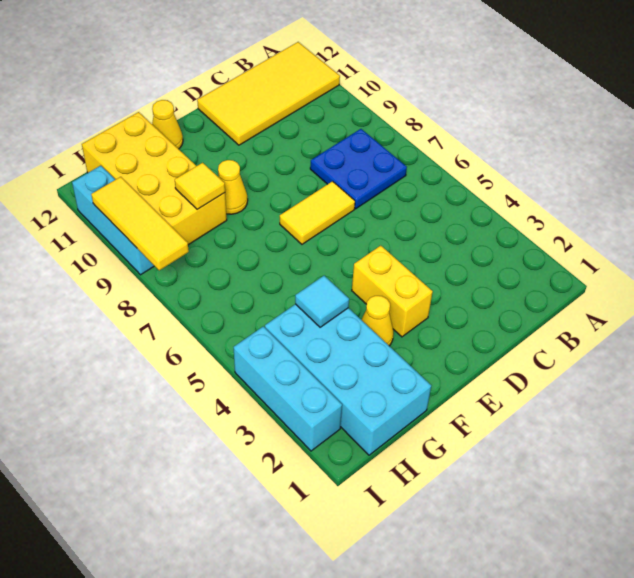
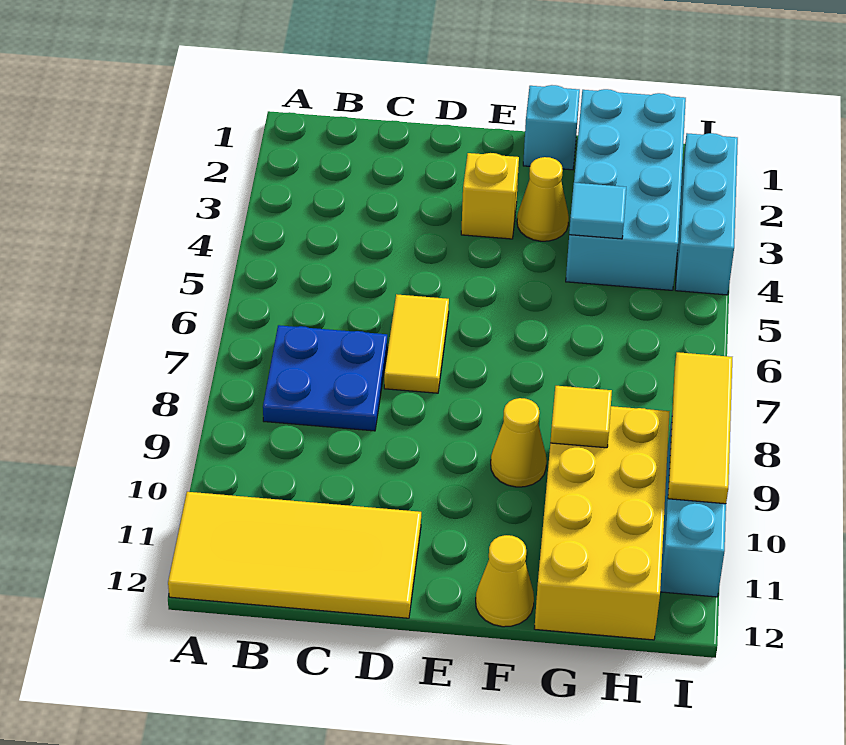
yellow 1x2 tile [280,181,355,244] -> yellow 1x2 tile turned to [384,294,449,393]
yellow 1x2 brick [352,246,433,337] -> yellow 1x1 brick [461,153,519,239]
none -> cyan 1x1 brick [523,85,580,170]

